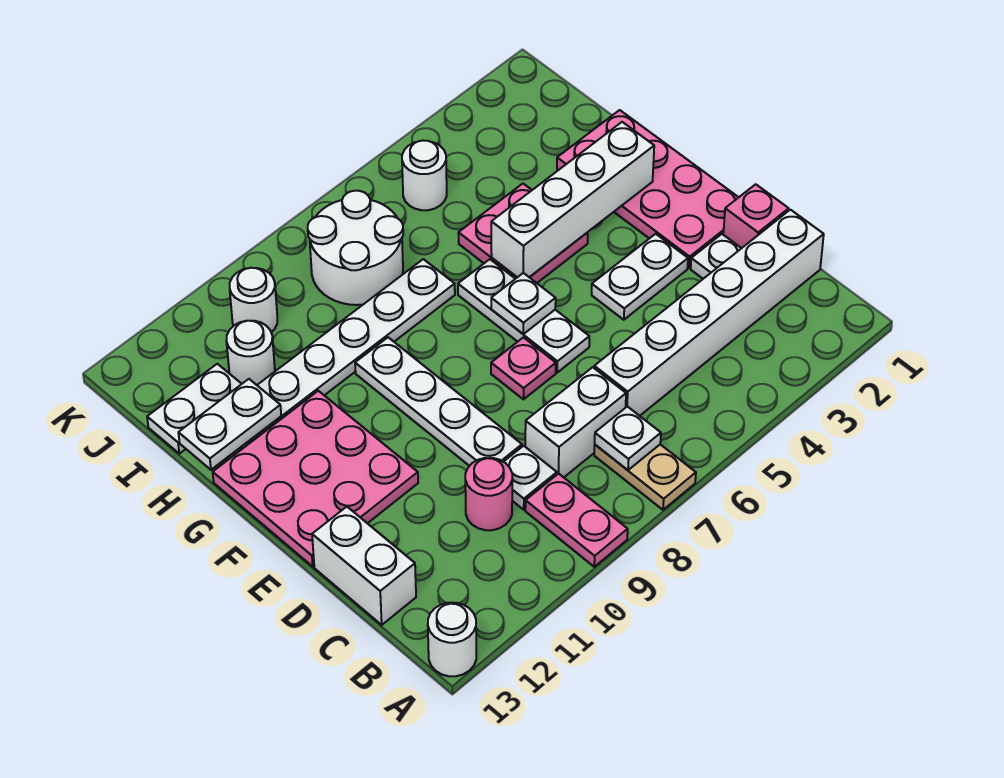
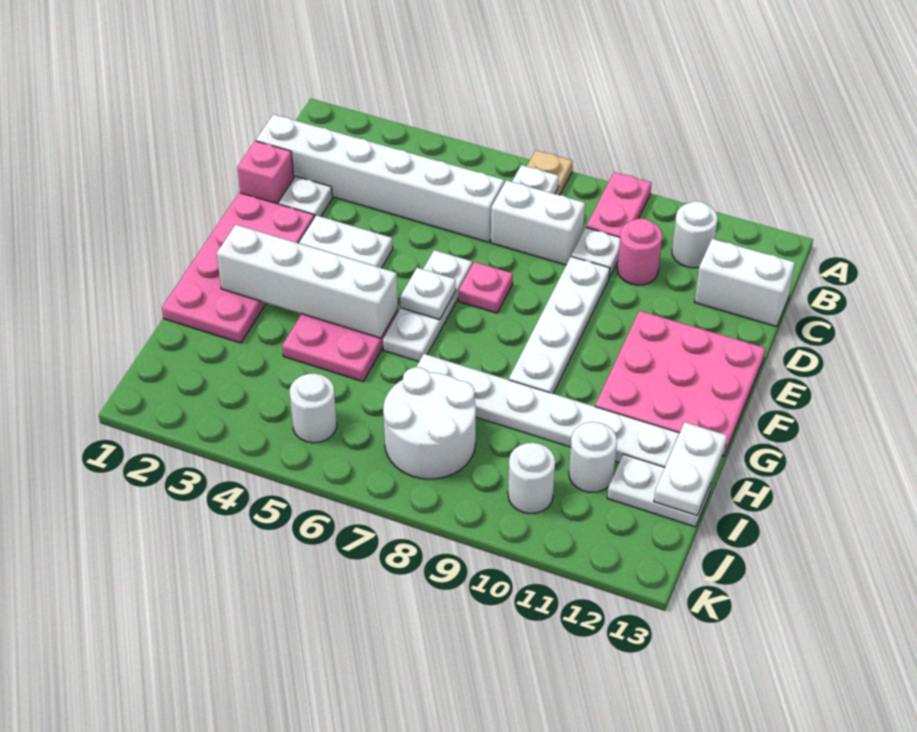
white 1x1 round brick [428,603,476,676] -> white 1x1 round brick moved to [672,201,718,268]
white 1x2 brick [312,507,416,625] -> white 1x2 brick turned to [695,239,795,327]
white 1x2 plate [178,379,281,470] -> white 1x2 plate turned to [654,422,727,516]

